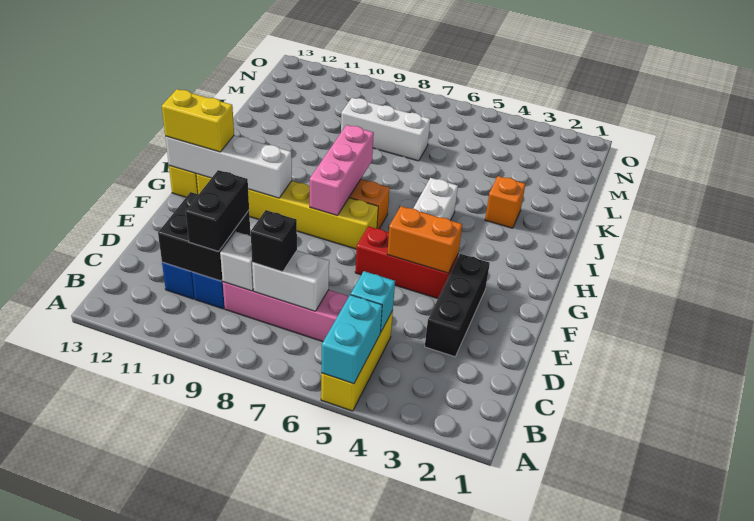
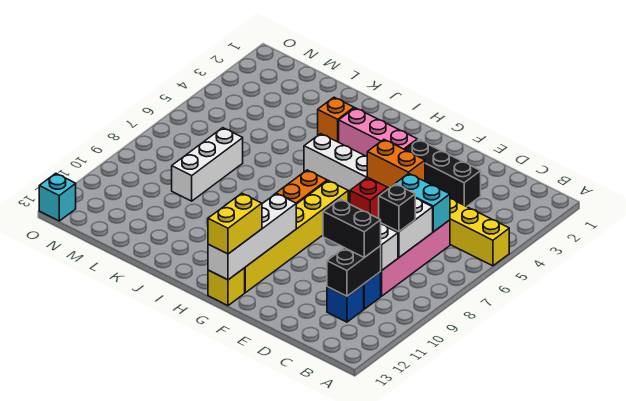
cyan 1x2 brick [321,295,382,384] -> cyan 1x2 brick moved to [395,174,450,232]
cyan 1x1 brick [351,271,395,332] -> cyan 1x1 brick moved to [39,173,76,221]
black 2x2 brick [158,192,251,281] -> black 1x2 brick [327,246,381,296]
orange 1x2 brick [387,206,462,273] -> orange 1x2 brick turned to [367,140,425,188]
pink 1x3 brick [310,125,374,216] -> pink 1x3 brick moved to [339,108,417,156]

